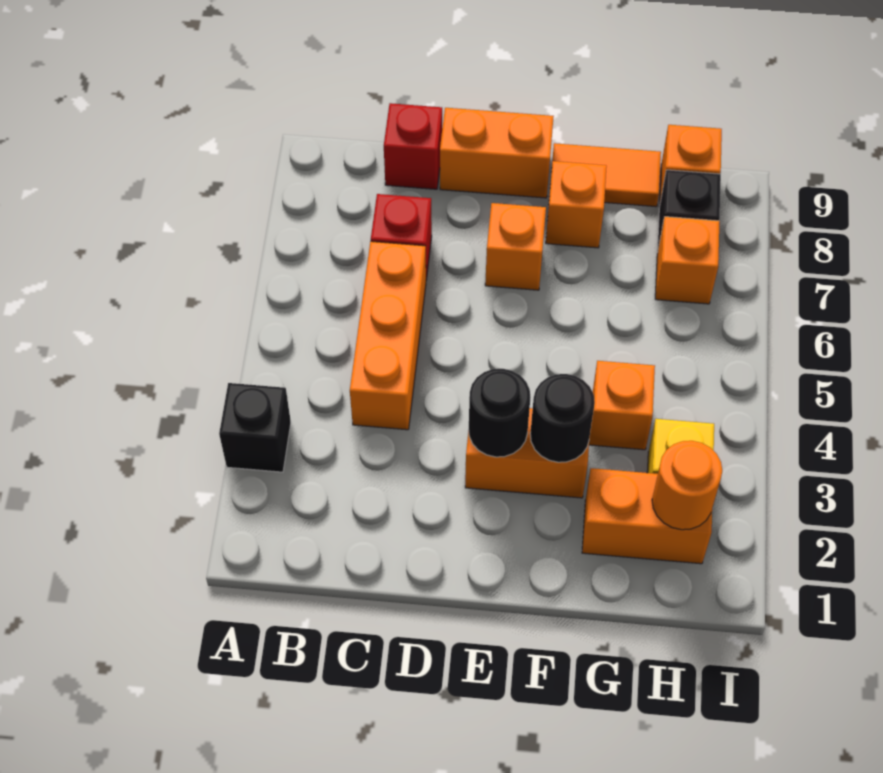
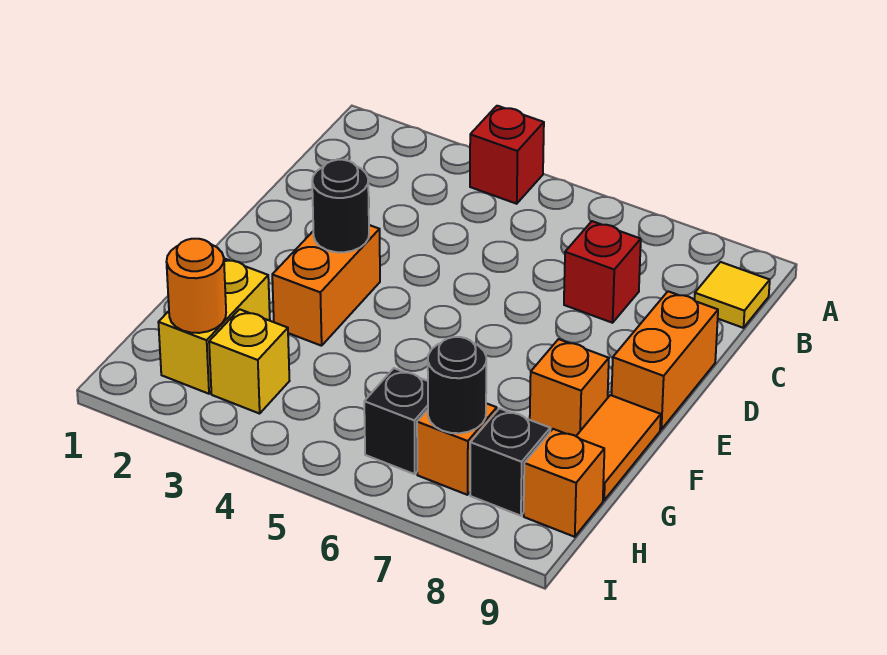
black 1x1 brick [219,383,291,472] -> black 1x1 brick moved to [364,368,428,474]
none -> yellow 1x1 tile [695,262,770,328]
orange 1x3 brick [350,241,426,430] -> none
red 1x1 brick [384,103,442,189] -> red 1x1 brick moved to [470,106,544,204]
orange 1x1 brick [485,203,546,290] -> none
black 1x1 round brick [530,374,595,462] -> black 1x1 round brick moved to [428,337,486,433]
orange 1x2 brick [582,468,712,564] -> yellow 1x2 brick [158,259,270,394]
orange 1x1 brick [589,361,655,450] -> none

